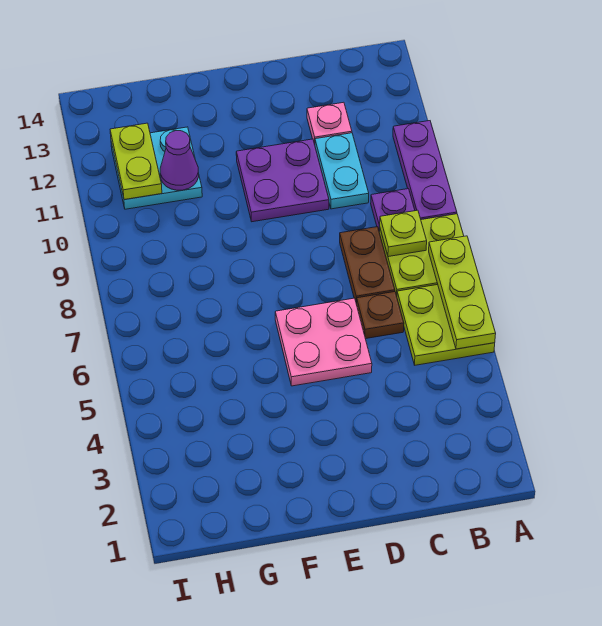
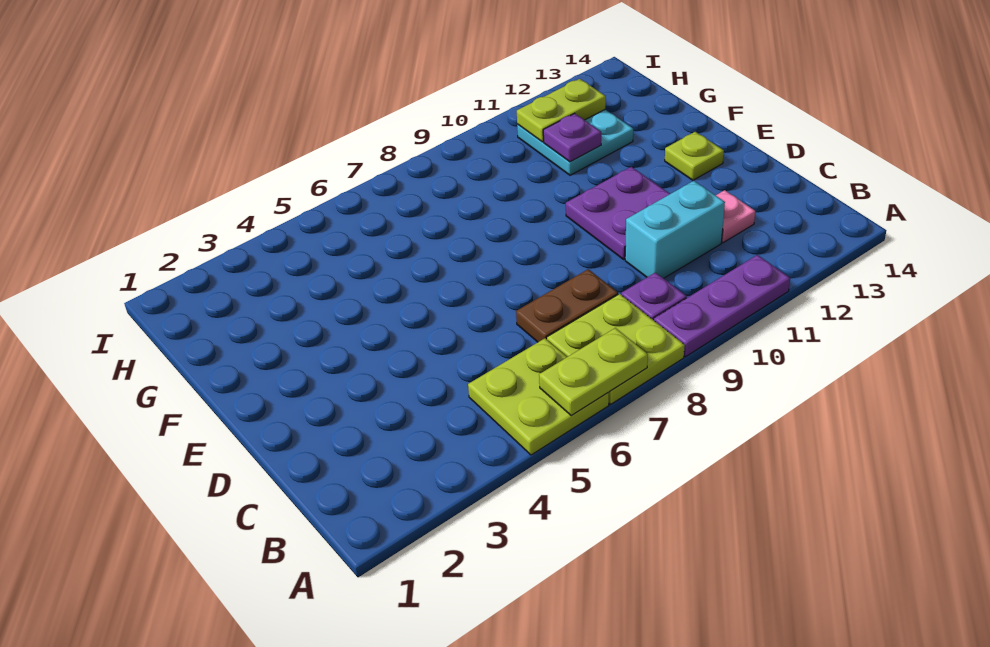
lime 1x3 plate [429,236,496,349] -> lime 1x2 plate [539,328,648,416]
lime 1x1 plate [380,210,427,257] -> lime 1x1 plate moved to [665,132,724,180]
brown 1x1 plate [357,292,404,339] -> none
cyan 1x2 plate [315,133,369,209] -> cyan 1x2 brick [625,181,725,278]
pink 2x2 plate [275,298,372,386] -> none
purple 1x1 cone [160,131,199,190] -> purple 1x1 plate [543,113,601,162]

